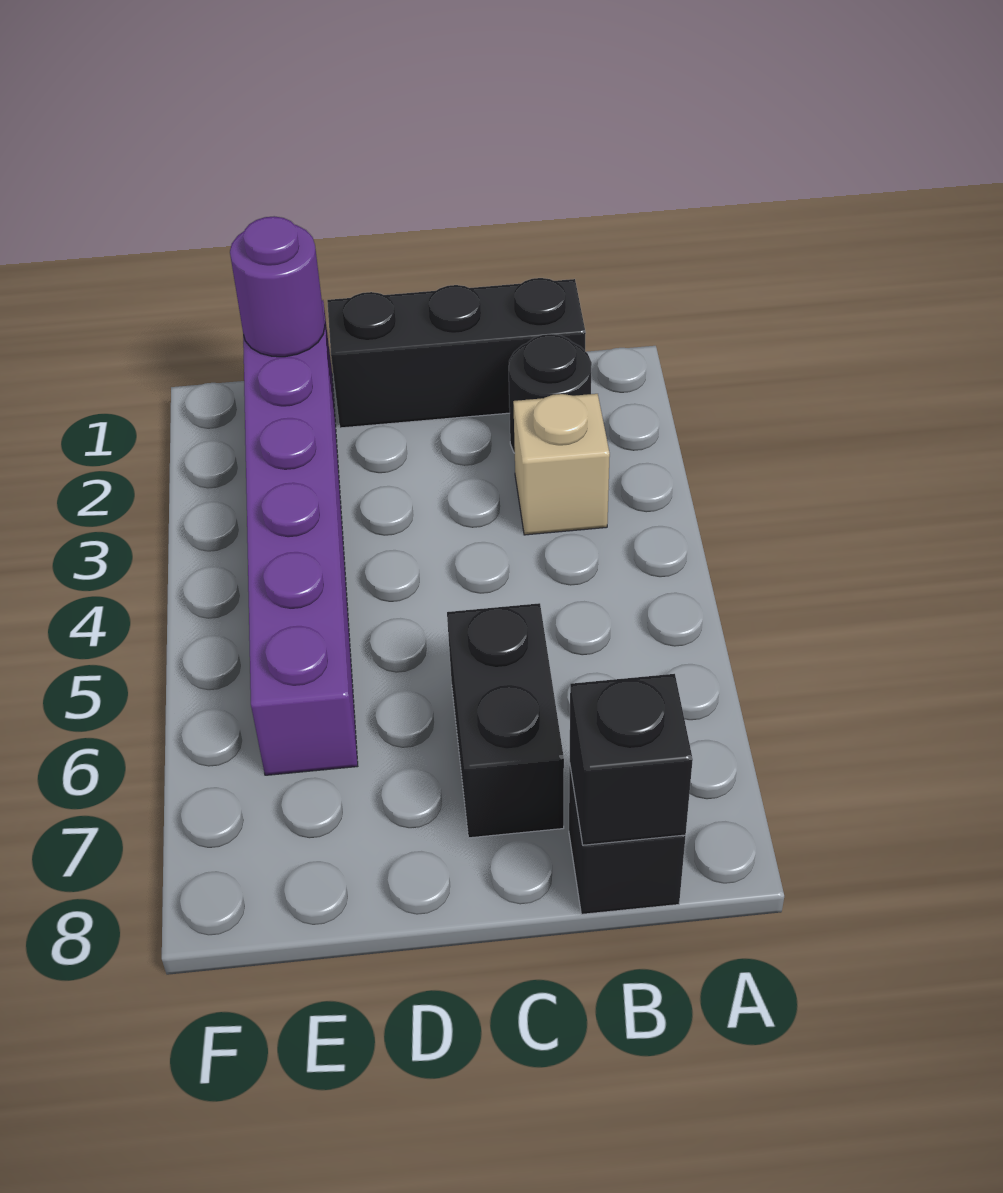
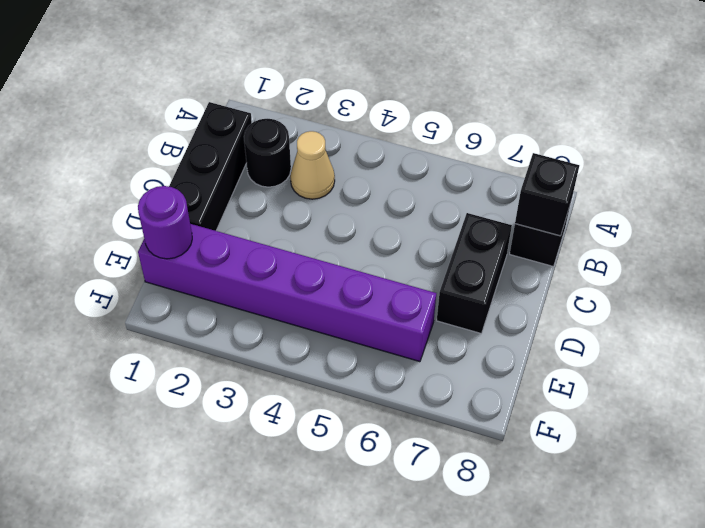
tan 1x1 brick [513,394,610,535] -> tan 1x1 cone [290,131,335,199]
black 1x2 brick [447,603,564,838] -> black 1x2 brick turned to [437,213,512,333]

